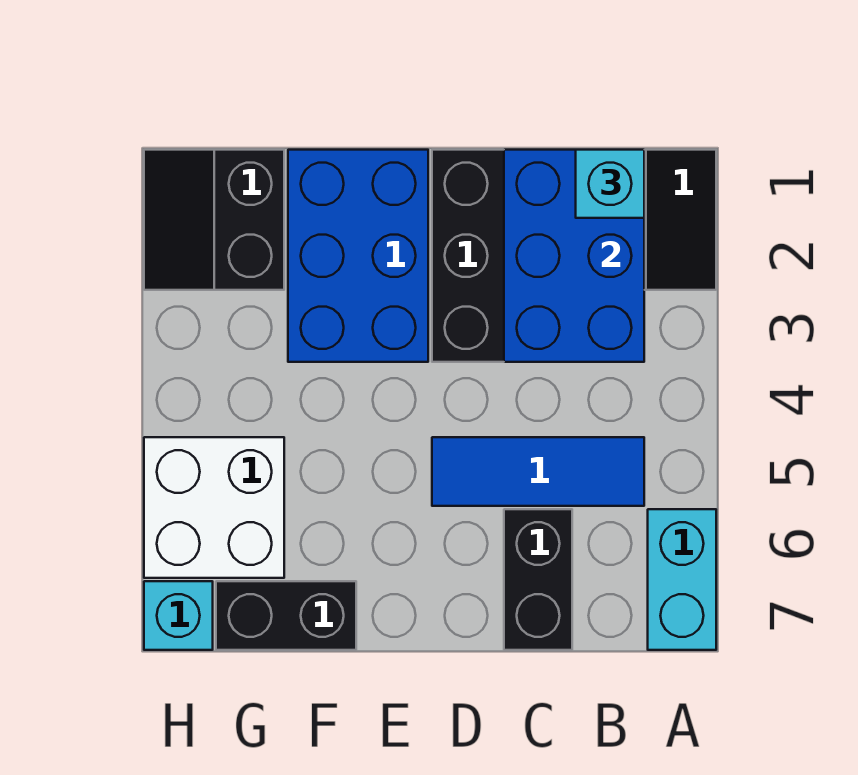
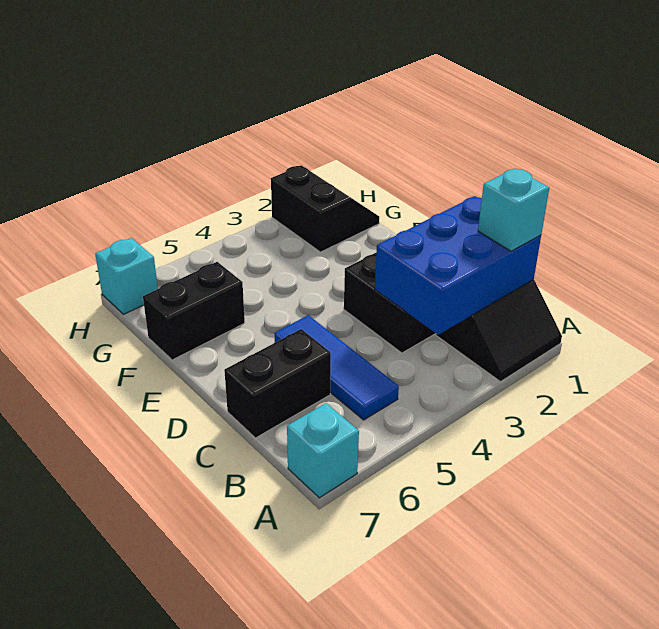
cyan 1x2 brick [648,509,716,650] -> cyan 1x1 brick [287,403,359,498]
blue 2x3 brick [288,150,428,362] -> none
black 1x2 brick [216,581,356,650] -> black 1x2 brick turned to [143,262,245,360]
black 2x2 slope [144,150,284,290] -> black 2x2 slope turned to [271,165,379,252]
white 2x2 brick [144,437,284,578] -> none

